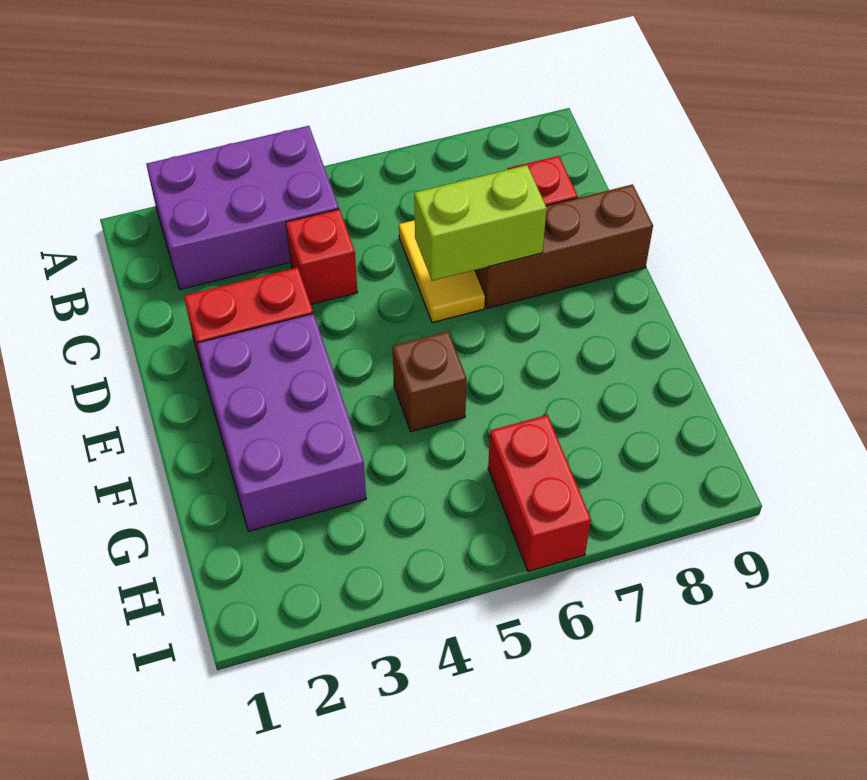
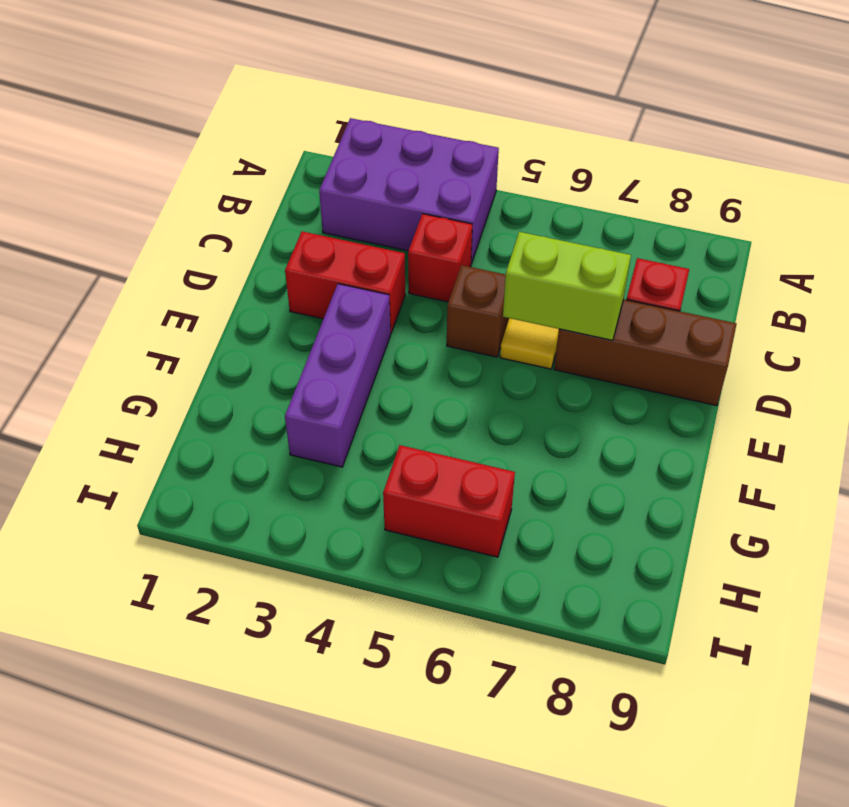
purple 2x3 brick [197,314,366,531] -> purple 1x3 brick [285,284,390,467]
brown 1x1 brick [392,332,467,432] -> brown 1x1 brick moved to [447,265,509,357]
red 1x2 brick [488,415,591,571] -> red 1x2 brick turned to [383,445,515,557]

